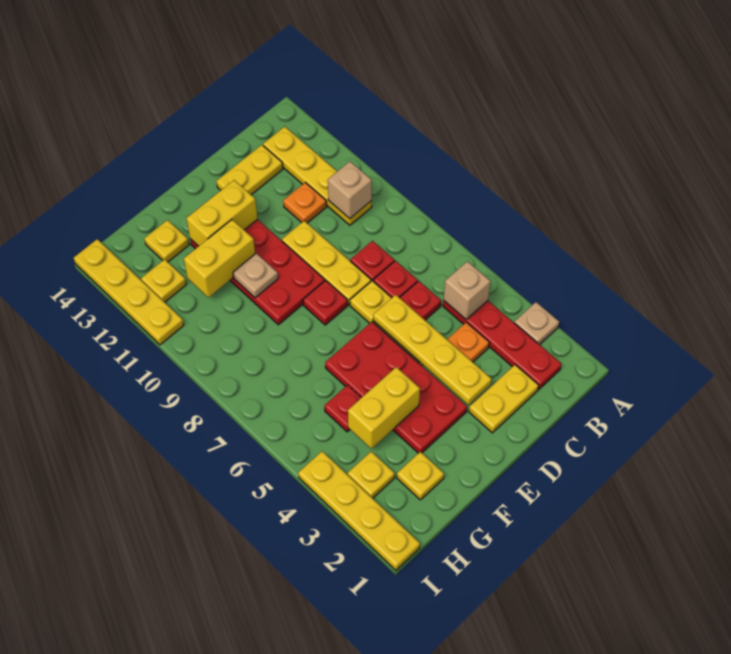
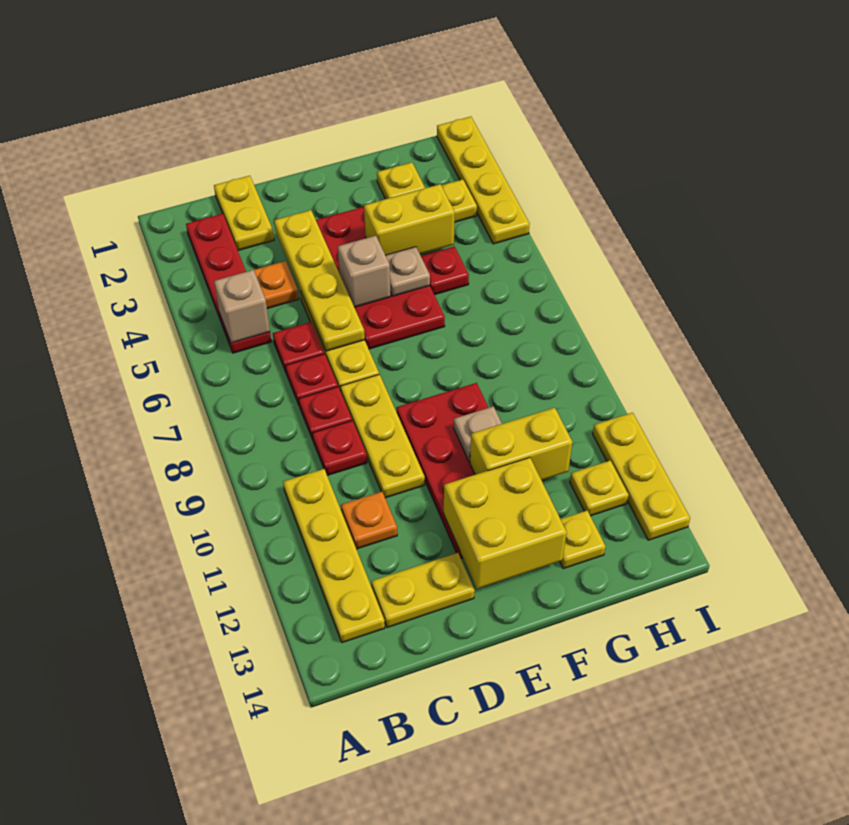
tan 1x1 plate [514,302,559,345] -> tan 1x1 plate moved to [385,247,430,296]
tan 1x1 brick [328,162,372,219] -> tan 1x1 brick moved to [338,236,391,307]
yellow 1x2 plate [469,365,539,433] -> yellow 1x2 plate turned to [214,176,274,250]
red 1x1 plate [303,280,348,325] -> red 1x1 plate moved to [312,421,367,475]
yellow 1x2 brick [186,180,257,246] -> yellow 2x2 brick [444,457,567,589]
yellow 1x4 plate [74,239,184,345] -> yellow 1x3 plate [593,413,690,540]

